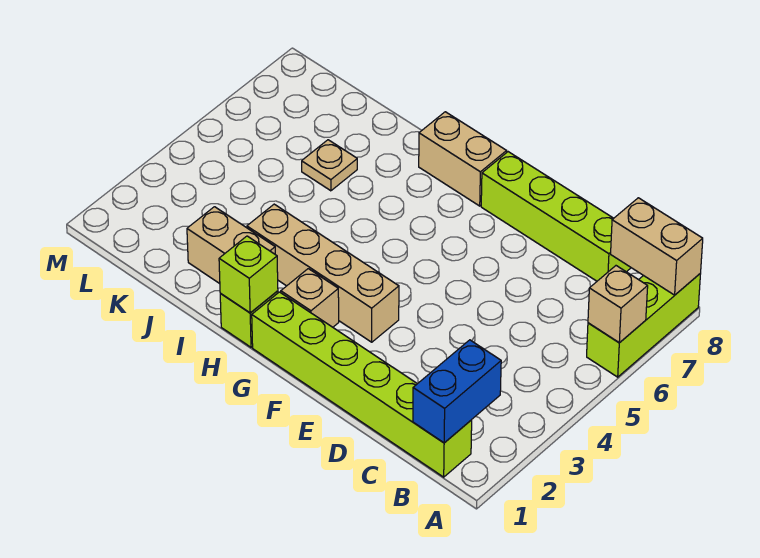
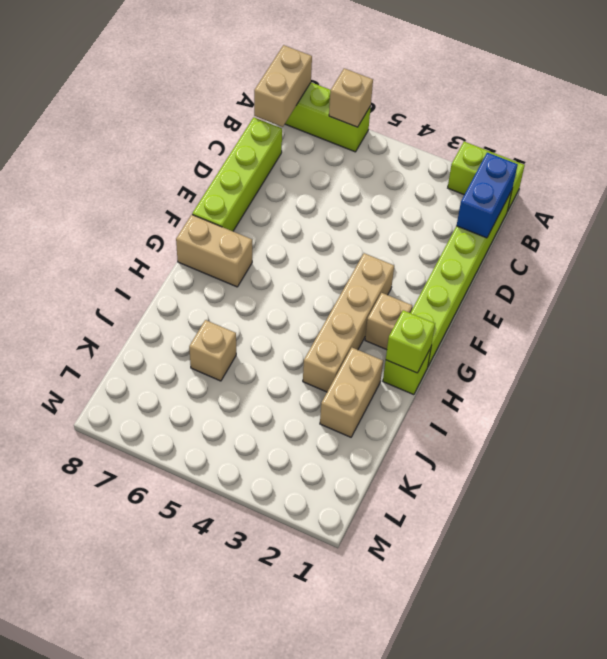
none -> lime 1x2 brick [448,142,525,210]
blue 1x2 brick [413,340,501,443] -> blue 1x2 brick turned to [457,153,518,238]
tan 1x2 brick [419,112,507,206] -> tan 1x2 brick turned to [176,215,252,287]
tan 1x1 plate [302,140,357,191] -> tan 1x1 brick [189,320,236,381]

